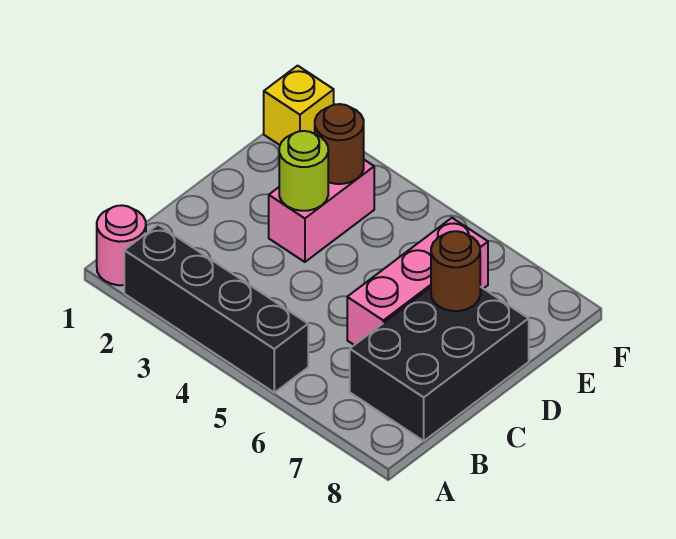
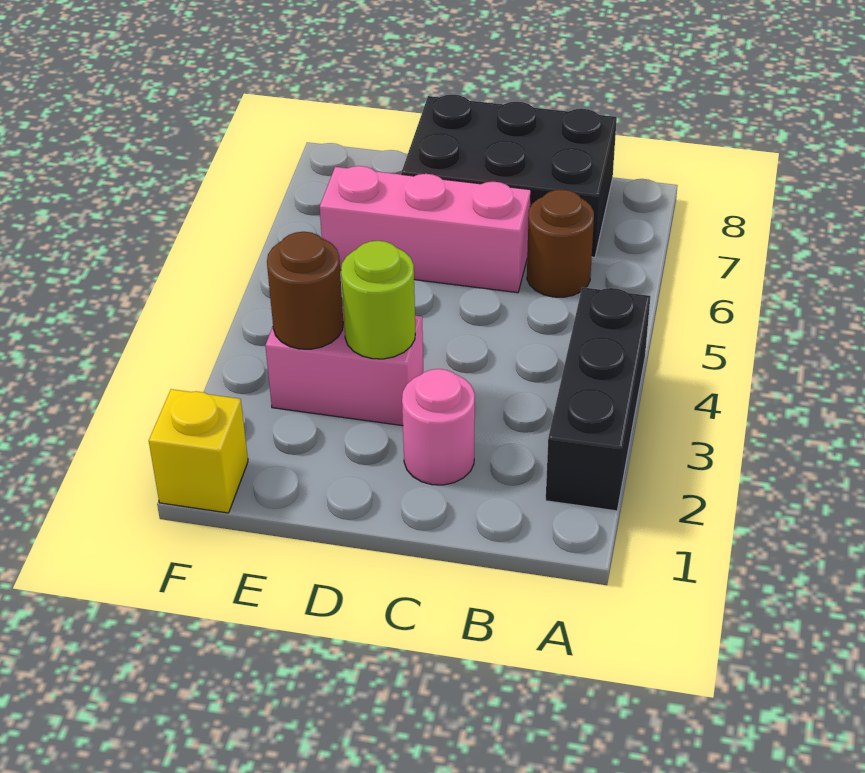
pink 1x1 round brick [97,205,146,285] -> pink 1x1 round brick moved to [402,369,475,485]
black 1x4 brick [124,225,308,393] -> black 1x3 brick [546,287,650,511]
brown 1x1 round brick [431,231,480,311] -> brown 1x1 round brick moved to [527,189,594,297]

